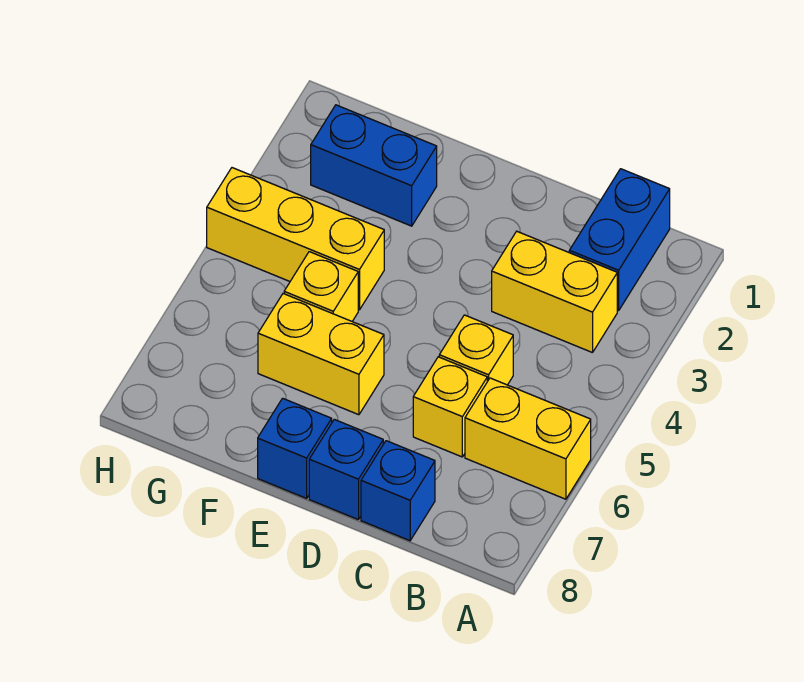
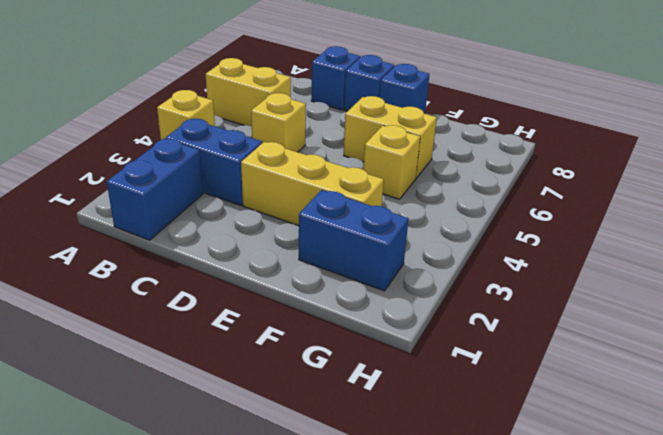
yellow 1x2 brick [492,231,617,353] -> blue 1x2 brick [166,119,262,206]
yellow 1x1 brick [413,357,487,457] -> yellow 1x1 brick moved to [157,90,215,140]
yellow 1x3 brick [207,168,384,310] -> yellow 1x3 brick moved to [241,142,384,226]

